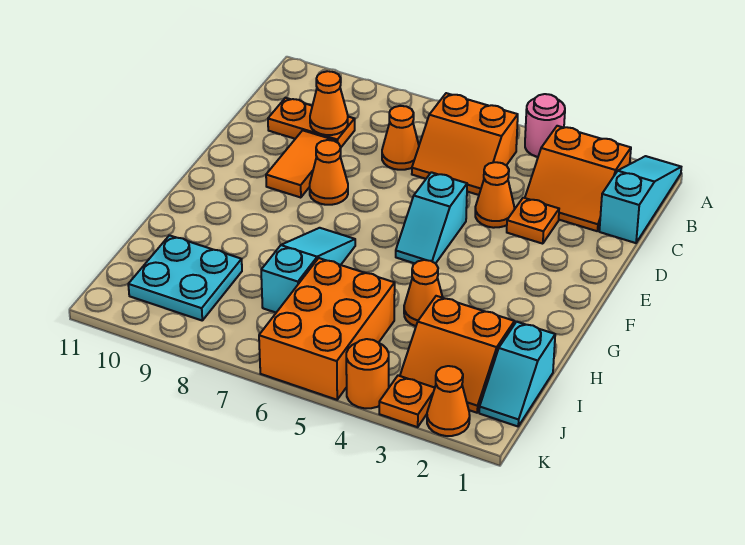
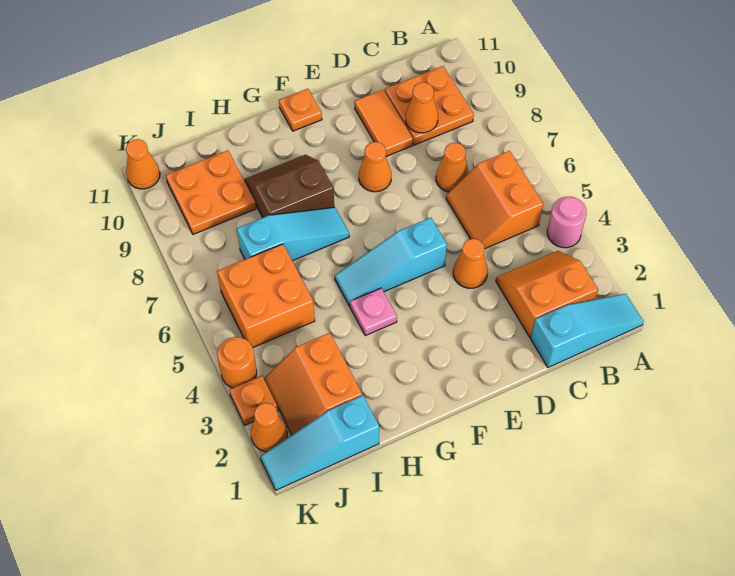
orange 2x2 slope [525,126,631,231] -> orange 2x2 slope turned to [496,251,598,337]
orange 1x2 plate [268,98,355,147] -> orange 2x2 plate [385,66,474,145]
orange 1x1 plate [507,198,559,244] -> orange 1x1 plate moved to [279,89,322,131]
orange 1x2 tile [266,130,337,198] -> orange 1x2 tile turned to [354,90,413,156]
cyan 1x2 slope [396,172,467,264] -> cyan 1x3 slope [335,218,447,306]
none -> pink 1x1 plate [350,288,397,336]
none -> brown 2x2 slope [244,155,334,218]
orange 1x1 cone [404,260,443,326] -> orange 1x1 cone moved to [126,139,160,189]
cyan 1x2 slope [479,322,555,426] -> cyan 1x3 slope [260,395,379,490]
orange 2x3 brick [259,258,395,400] -> orange 2x2 brick [217,244,315,347]
cyan 2x2 plate [128,235,242,320] -> orange 2x2 plate [166,151,256,234]

